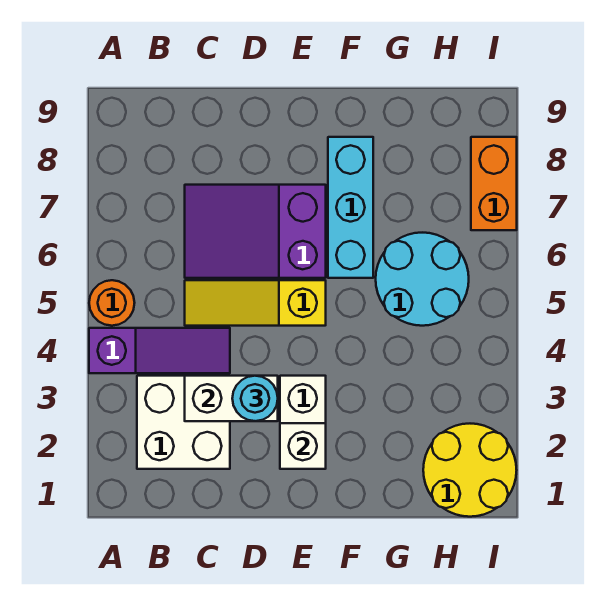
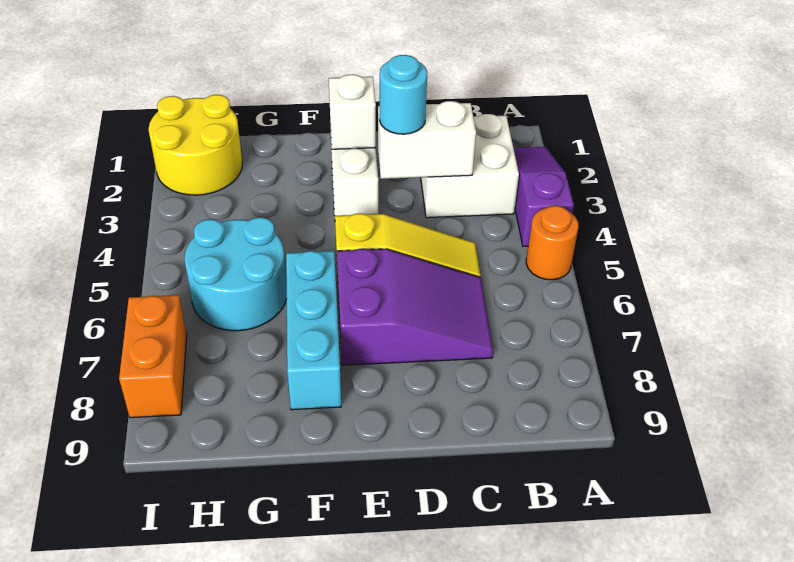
purple 1x3 slope [89,328,230,373] -> purple 1x3 slope turned to [514,147,574,246]

